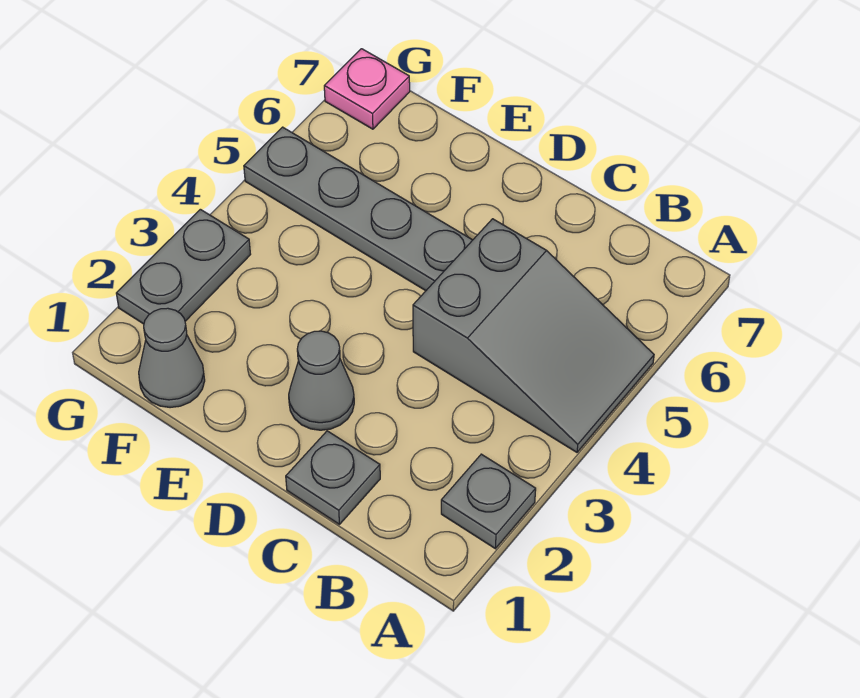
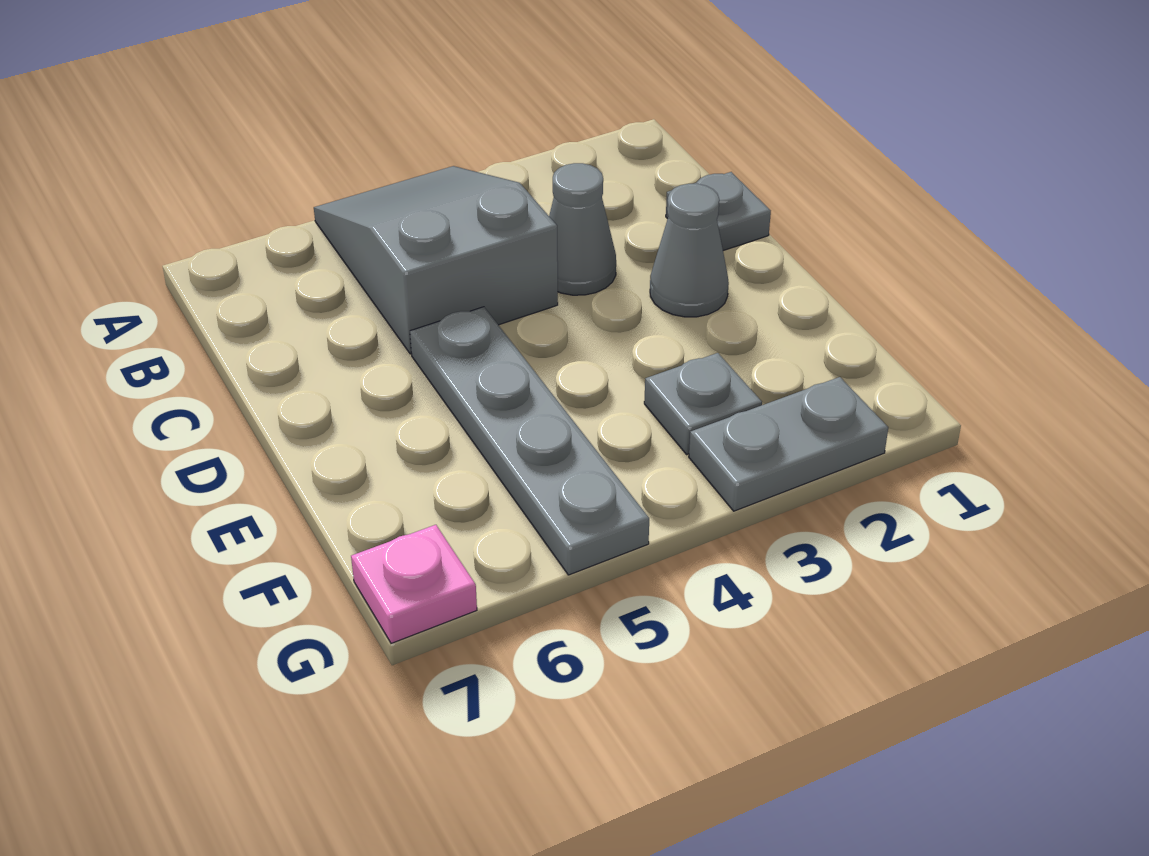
grey 1x1 plate [441,454,536,549] -> grey 1x1 plate moved to [644,353,762,454]
grey 1x1 cone [139,308,205,408] -> grey 1x1 cone moved to [549,163,616,295]

